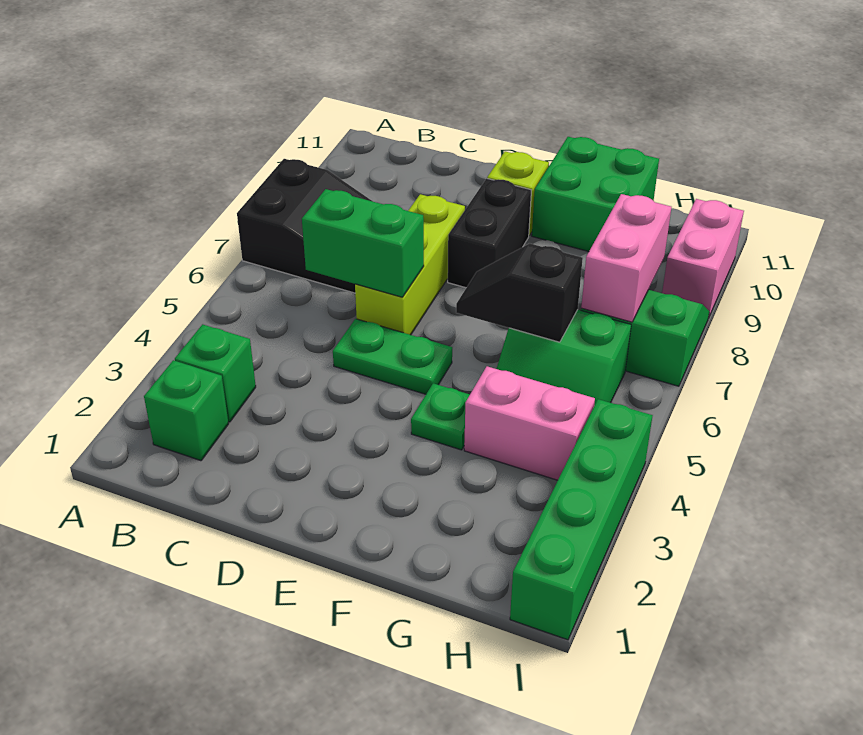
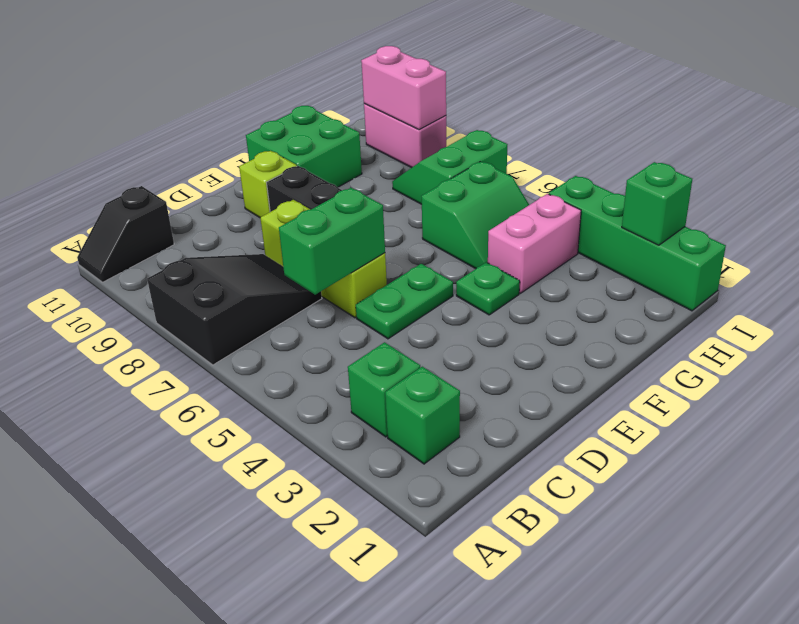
black 1x2 slope [456,244,583,342] -> black 1x2 slope moved to [77,186,174,282]
pink 1x2 brick [581,194,671,322] -> pink 1x2 brick moved to [361,46,446,130]
none -> green 1x1 brick [622,162,692,245]

